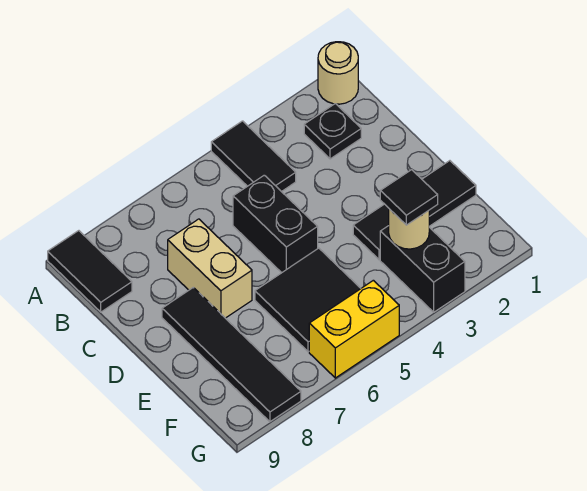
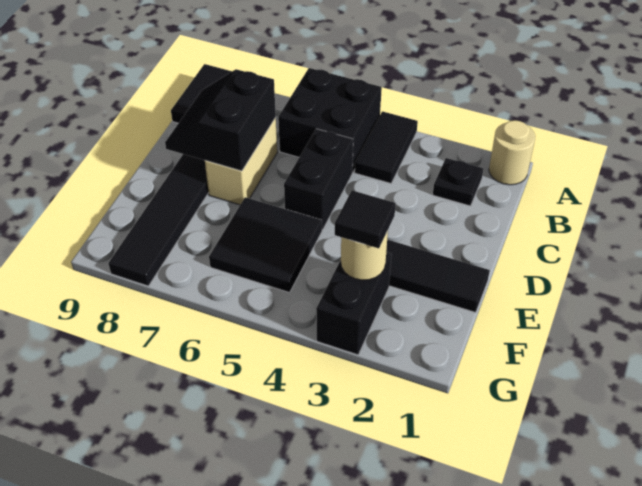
none -> black 2x2 brick [278,68,382,173]
none -> black 2x2 slope [165,69,276,171]
yellow 1x2 brick [309,280,399,378] -> none

